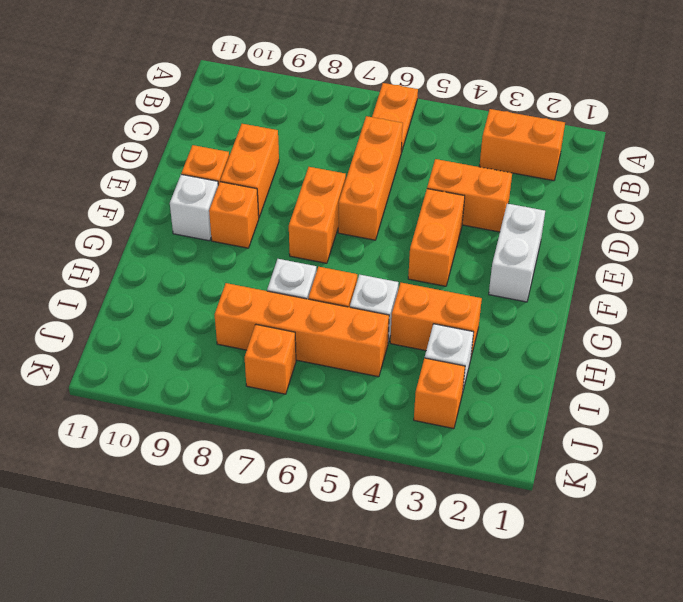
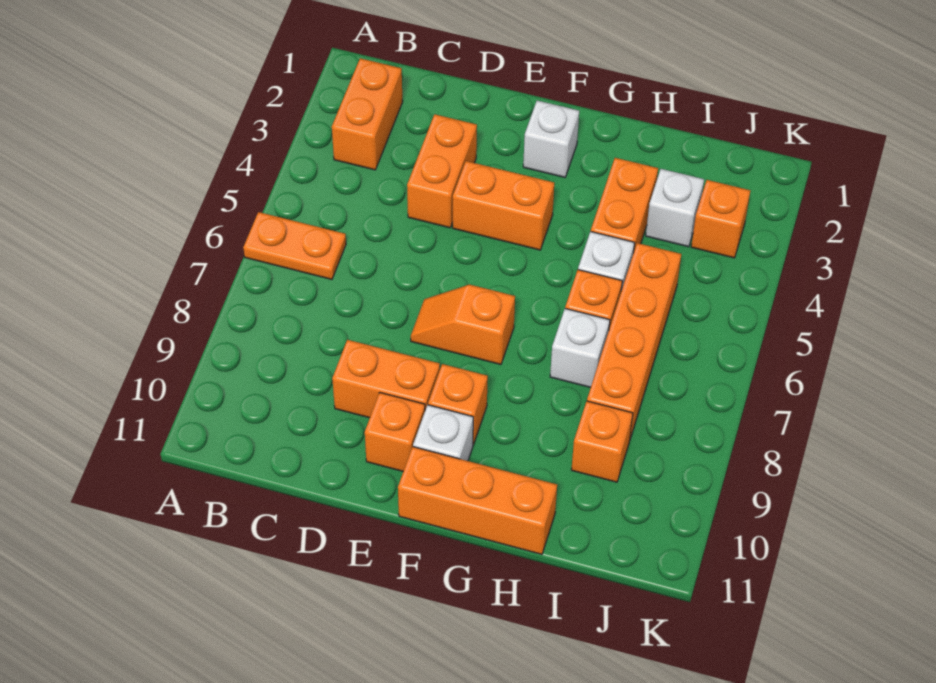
orange 1x3 brick [338,116,403,240] -> orange 1x3 brick moved to [398,447,557,554]
white 1x2 brick [489,204,545,302] -> white 1x1 brick [523,101,579,177]
orange 1x2 brick [289,167,346,263] -> orange 1x2 slope [411,285,515,365]
orange 1x1 brick [245,325,296,394] -> orange 1x1 brick moved to [571,401,633,482]

